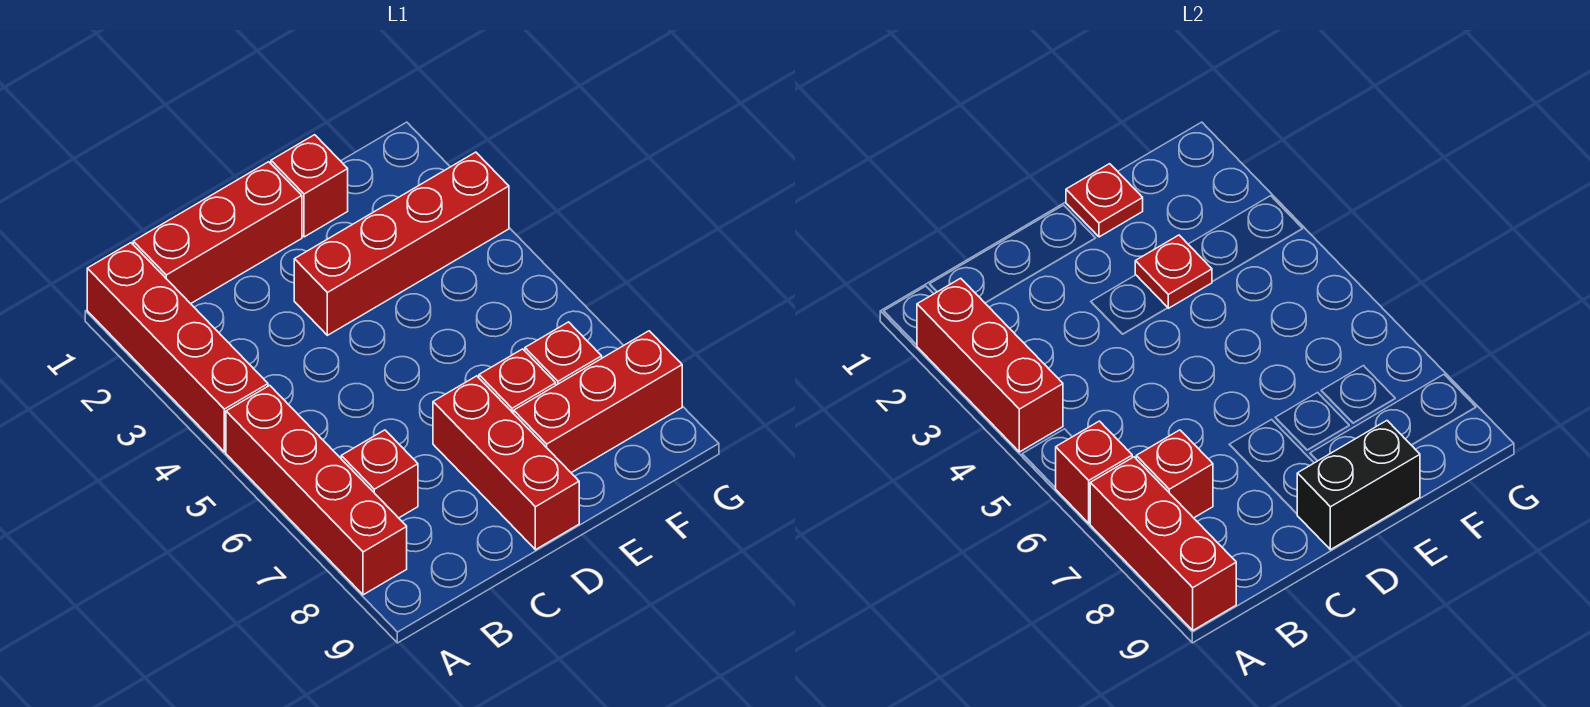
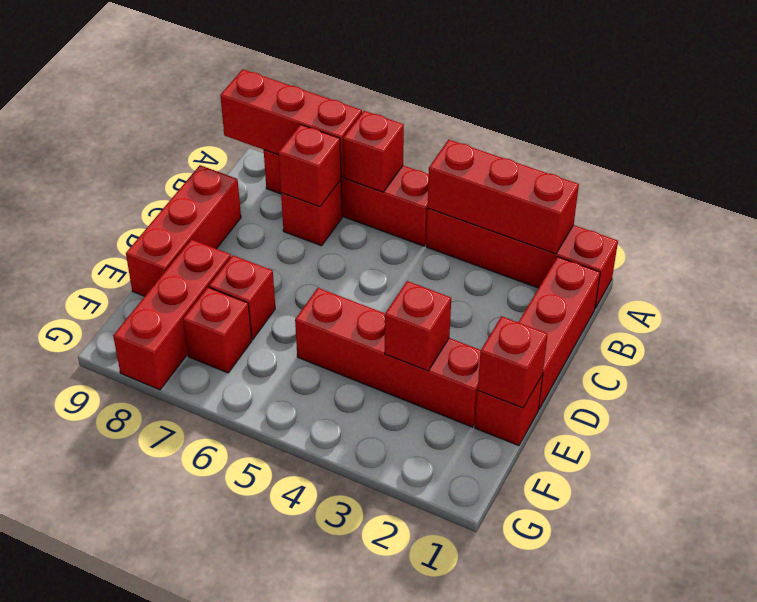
red 1x4 brick [294,152,509,335] -> red 1x4 brick turned to [295,288,481,427]
red 1x3 brick [433,376,579,550] -> red 1x3 brick turned to [126,165,241,296]
black 1x2 brick [1297,421,1420,550] -> none
red 1x1 plate [1066,164,1143,237] -> red 1x1 brick [478,316,548,408]
red 1x1 plate [1135,235,1212,308] -> red 1x1 brick [385,281,451,371]

